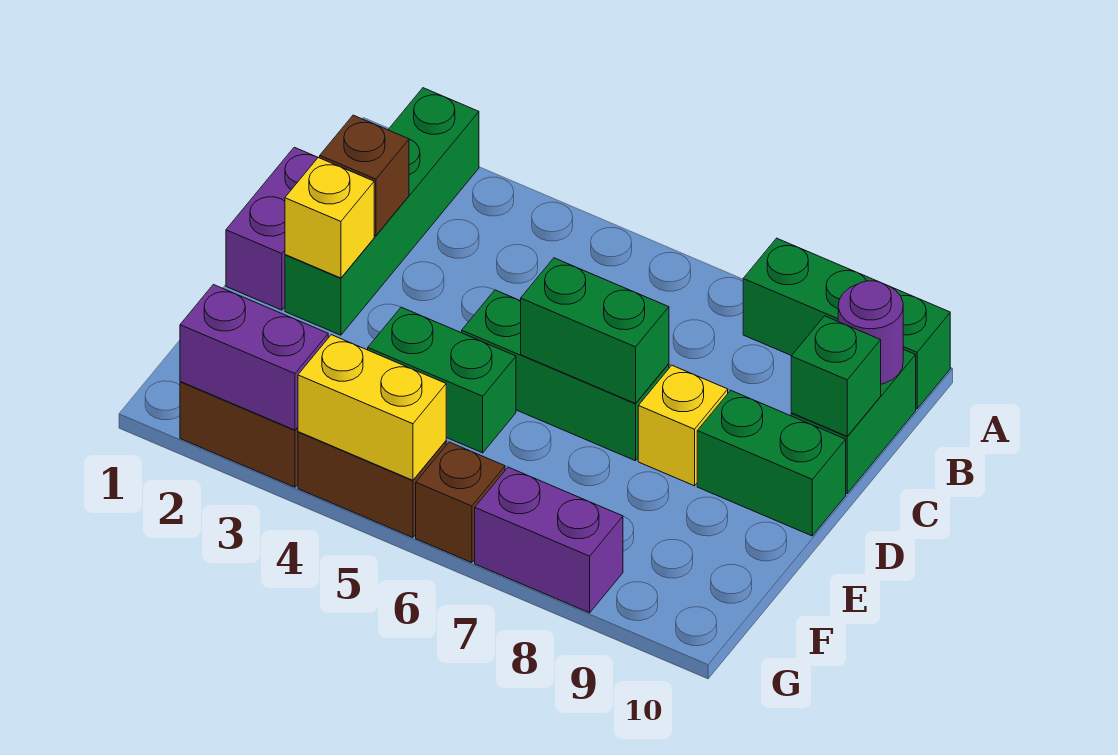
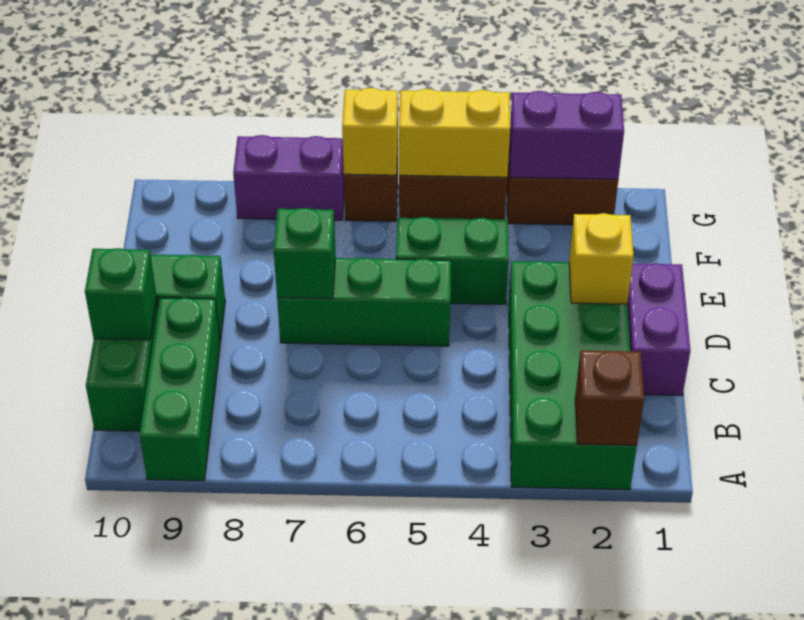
green 1x4 brick [285,88,479,335] -> green 2x4 brick [509,261,637,490]
green 1x3 brick [743,238,950,409] -> green 1x3 brick turned to [140,298,220,481]
purple 1x1 round brick [838,281,903,384] -> none
brown 1x1 brick [320,115,409,236] -> brown 1x1 brick moved to [575,351,644,445]
green 1x2 brick [521,258,669,403] -> green 1x1 brick [274,208,336,299]
yellow 1x1 brick [638,365,728,486] -> yellow 1x1 brick moved to [342,88,398,175]

